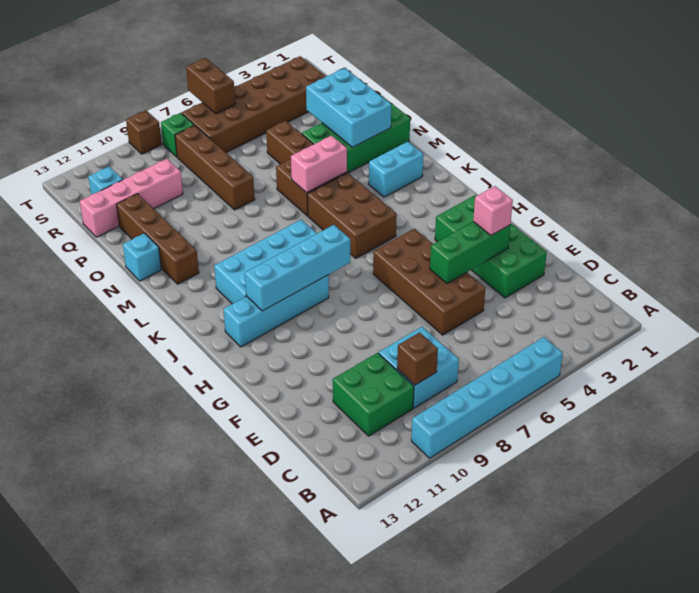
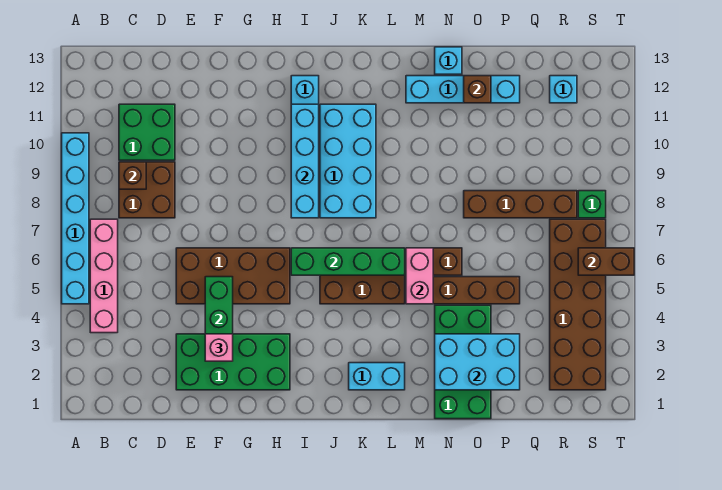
cyan 2x2 brick [379,327,459,408] -> brown 2x2 brick [119,162,175,218]
none -> green 1x4 brick [291,248,405,275]
cyan 1x2 brick [369,142,423,197] -> cyan 1x2 brick turned to [349,363,405,390]
brown 1x4 brick [116,194,199,284] -> cyan 1x4 brick [406,76,520,103]
pink 1x4 brick [80,159,183,237] -> pink 1x4 brick moved to [90,219,118,333]
brown 1x1 brick [126,110,162,154] -> brown 1x1 brick moved to [464,76,491,103]

